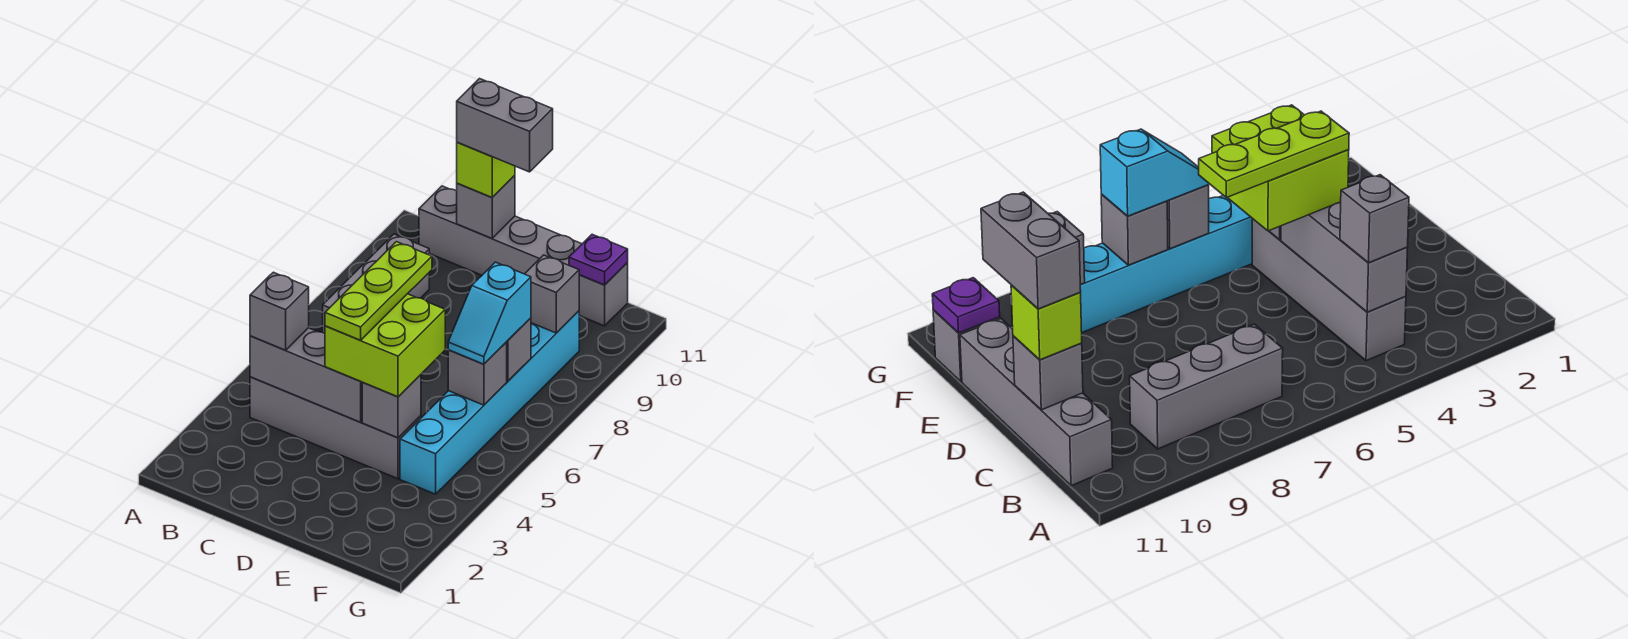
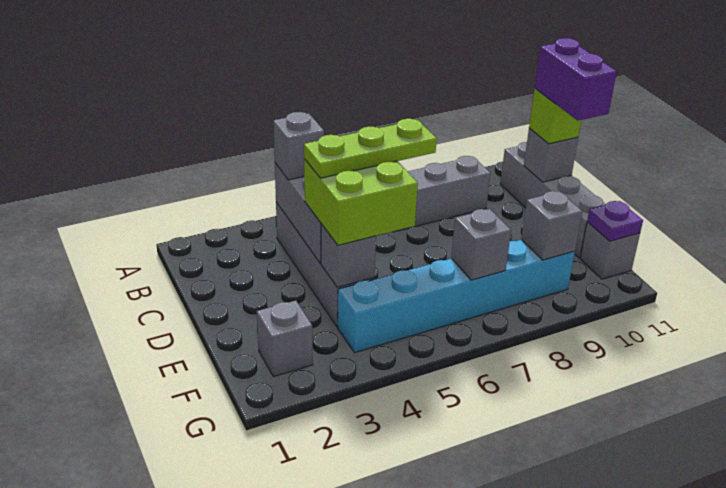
grey 1x2 brick [457,79,553,172] -> purple 1x2 brick [535,38,617,121]
grey 1x1 brick [448,342,507,405] -> grey 1x1 brick moved to [257,301,313,377]
cyan 1x2 slope [448,262,531,364] -> none

